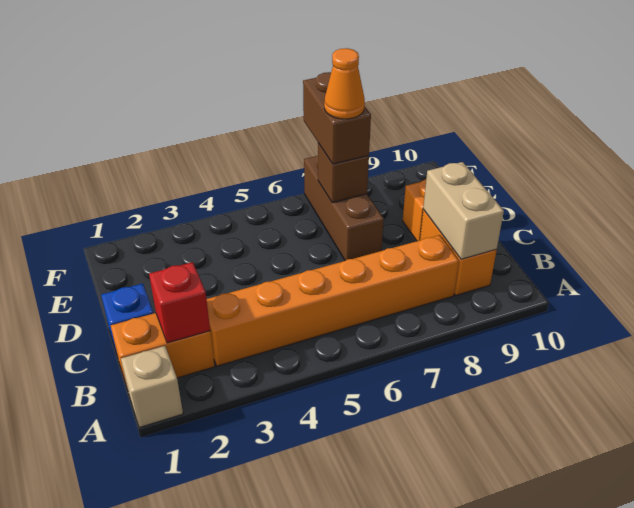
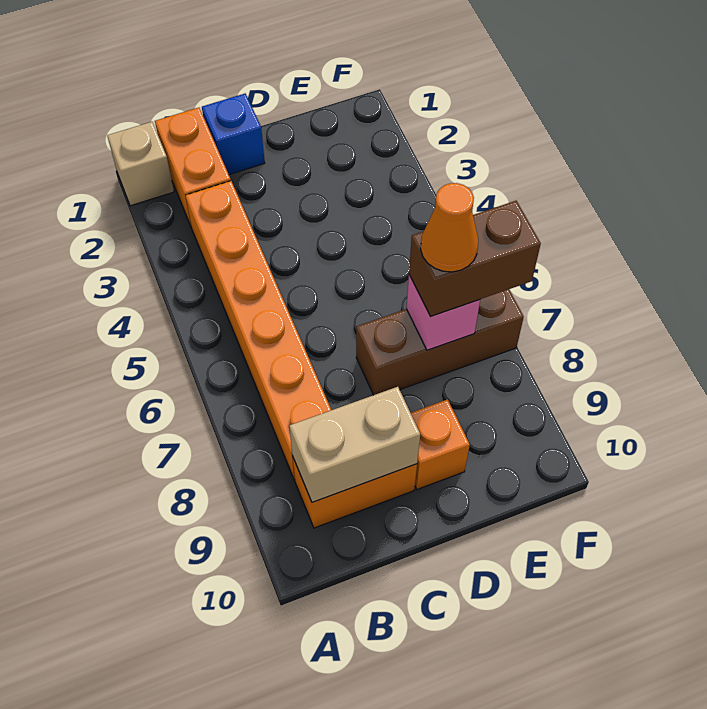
red 1x1 brick [149,262,210,343] -> none
brown 1x1 brick [318,143,369,203] -> pink 1x1 brick [406,275,480,350]

